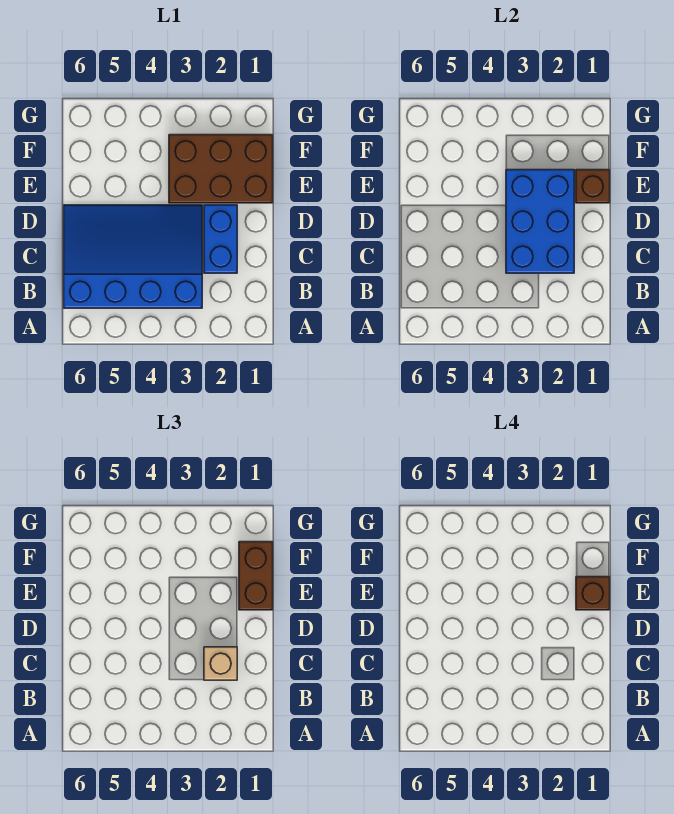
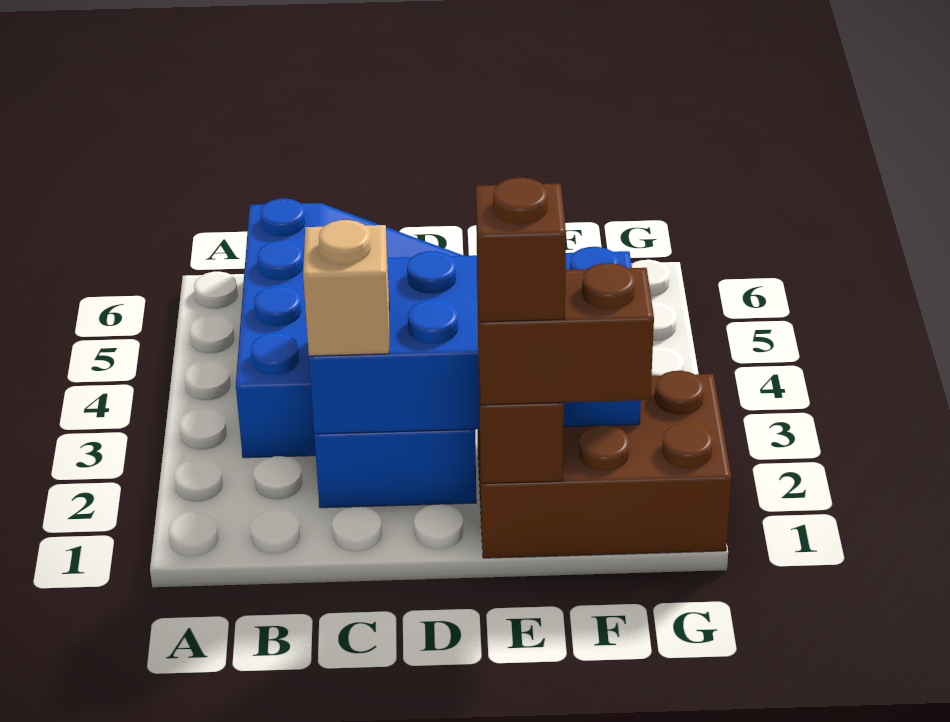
blue 2x3 brick [506,170,574,273] -> blue 2x4 brick [309,247,641,434]
brown 2x3 brick [169,135,273,203] -> brown 2x3 brick turned to [478,371,731,558]

